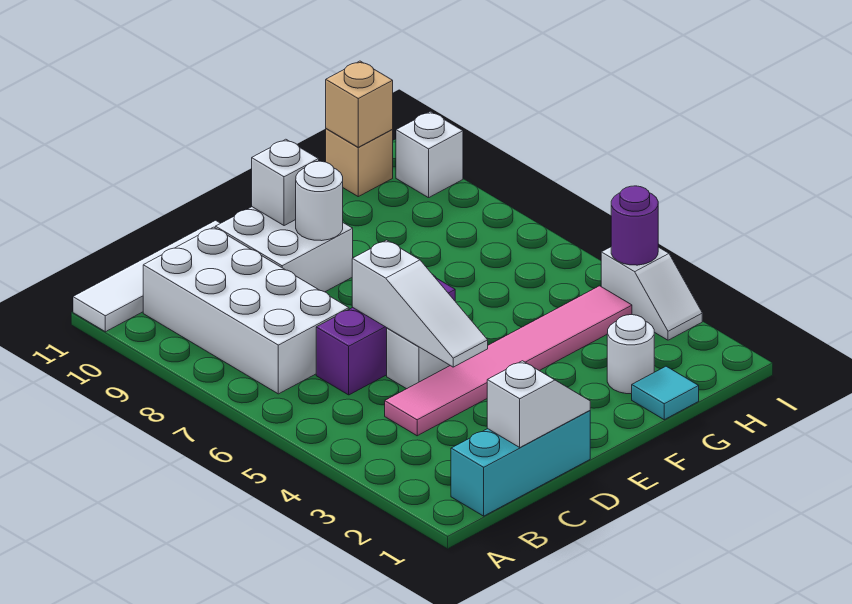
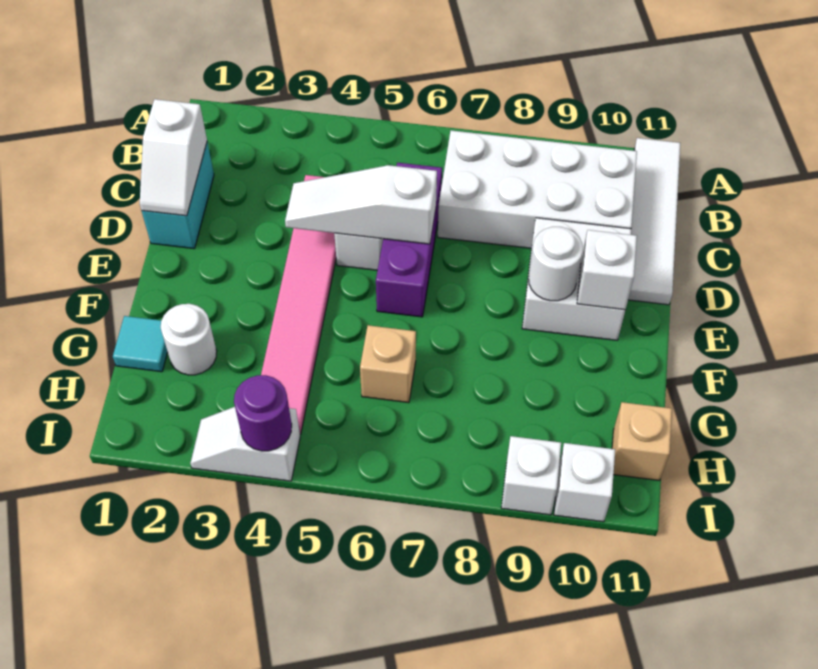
cyan 1x3 brick [451,411,590,516] -> cyan 1x2 brick [142,142,214,249]
tan 1x1 brick [326,61,393,147] -> tan 1x1 brick moved to [360,325,416,403]
none -> white 1x1 brick [501,436,561,515]

